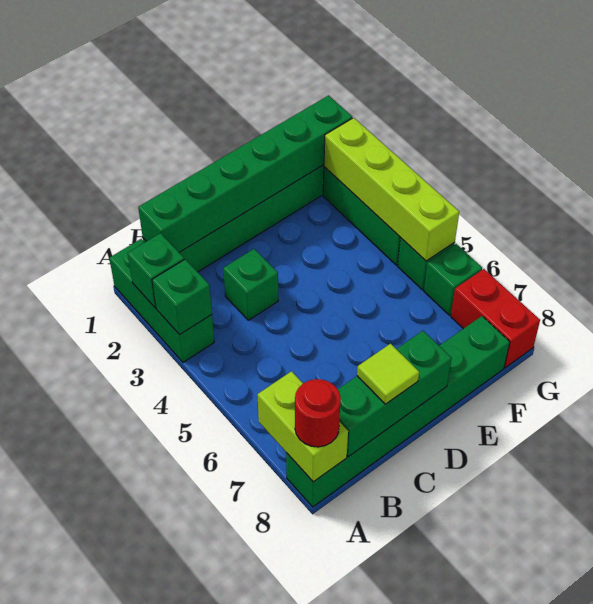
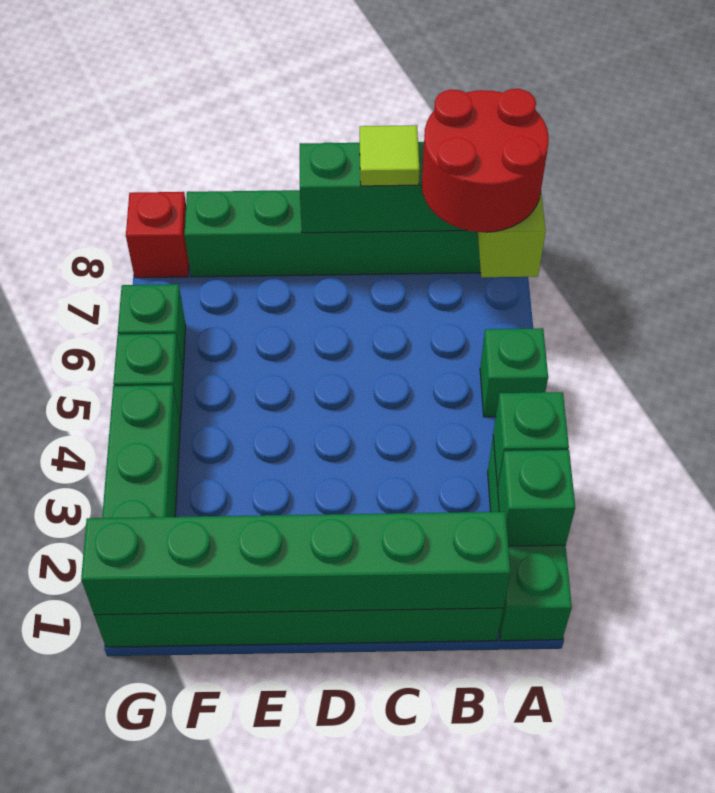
red 1x1 round brick [295,379,341,447] -> red 2x2 round brick [422,89,549,233]
green 1x1 brick [223,249,278,320] -> green 1x1 brick moved to [480,328,548,417]
lime 1x4 brick [324,118,459,261] -> none
red 1x2 brick [451,269,540,368] -> red 1x1 brick [126,192,189,278]

